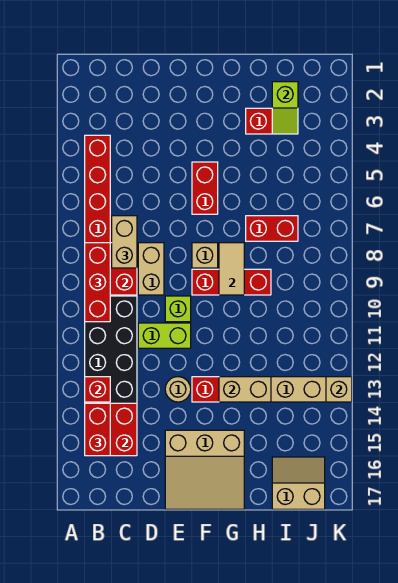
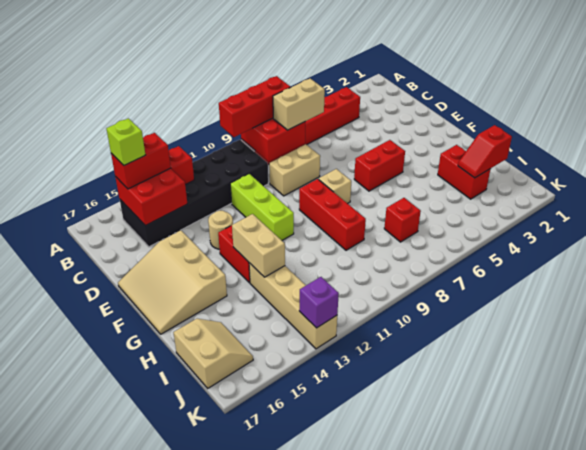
lime 1x2 brick [138,323,191,348] -> lime 1x3 brick [230,174,294,240]
lime 1x1 brick [165,296,191,322] -> lime 1x1 brick moved to [106,118,145,165]
tan 1x2 tile [219,243,244,295] -> none
red 1x2 brick [246,216,298,241] -> red 1x1 brick [384,198,421,242]
lime 1x2 slope [272,82,298,134] -> red 1x2 slope [458,125,512,178]
tan 1x1 brick [326,377,352,402] -> purple 1x1 brick [299,277,339,328]

